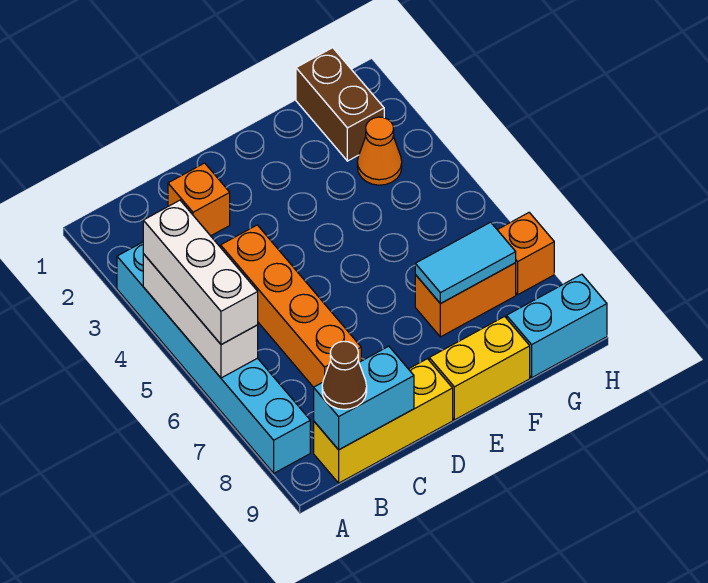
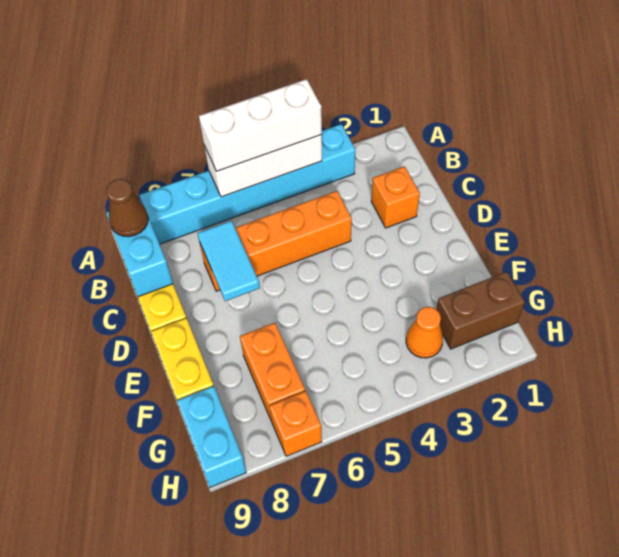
cyan 1x2 tile [415,222,516,304] -> cyan 1x2 tile moved to [197,221,260,301]

